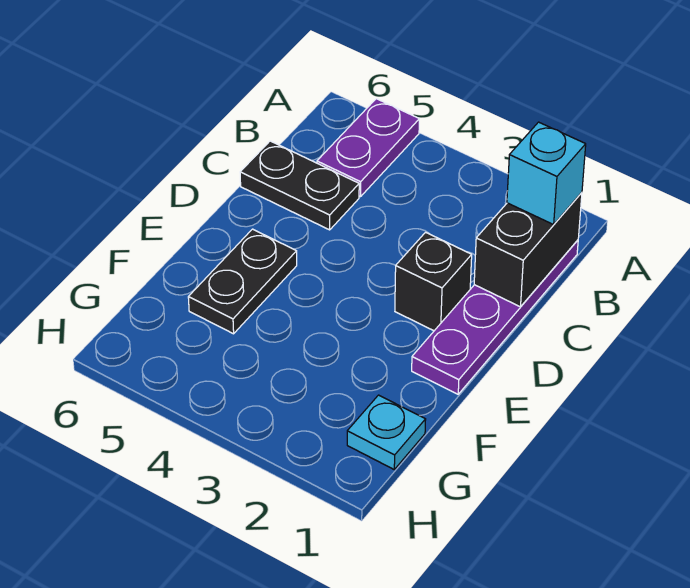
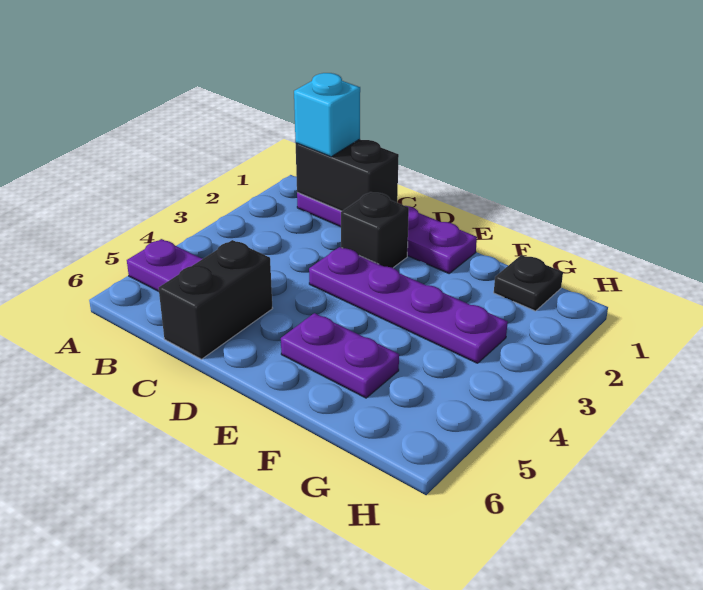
black 1x2 plate [240,141,359,230] -> black 1x2 brick [159,240,273,359]
none -> purple 1x4 plate [309,247,508,363]
black 1x2 plate [188,229,297,334] -> purple 1x2 plate [281,313,399,398]
cyan 1x1 plate [347,395,426,469] -> black 1x1 plate [494,255,563,311]

